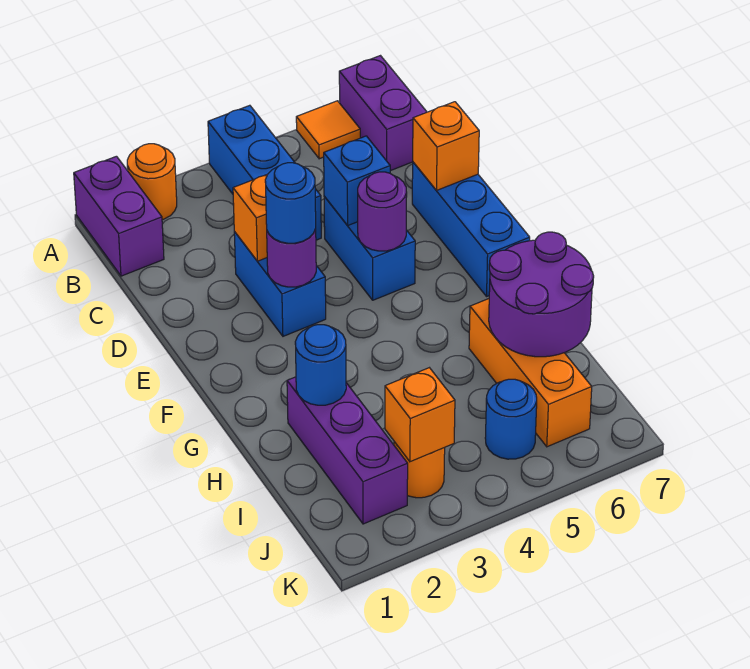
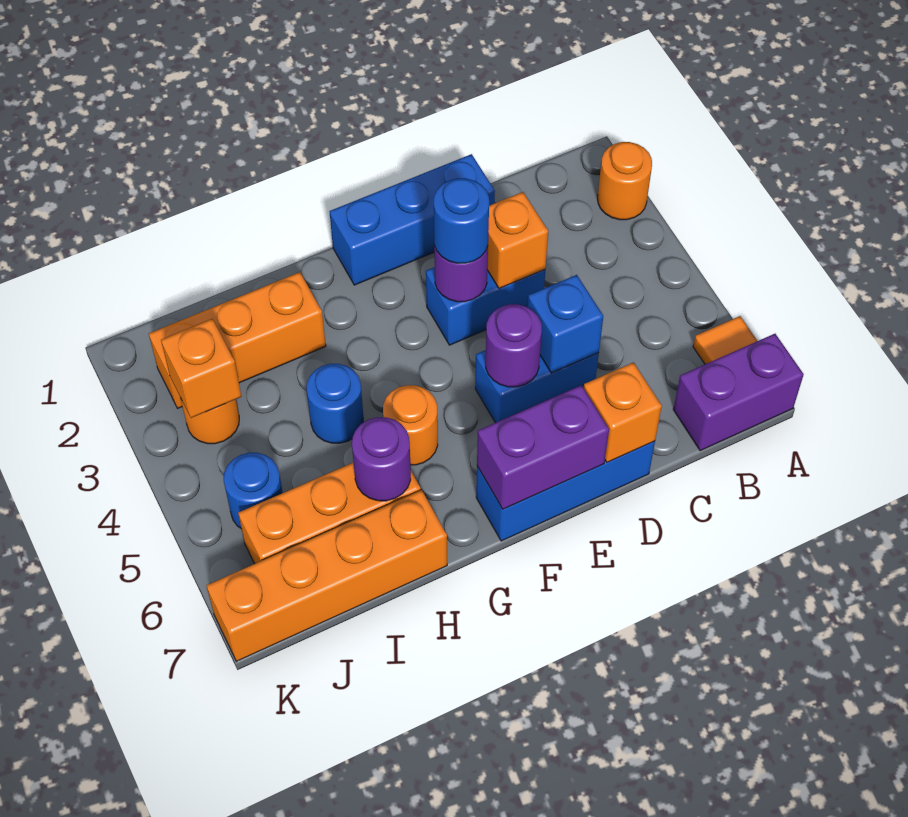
purple 1x2 brick [74,156,164,276] -> purple 1x2 brick moved to [477,385,609,509]
blue 1x3 brick [208,105,321,240] -> blue 1x3 brick moved to [330,154,495,285]
none -> orange 1x1 round brick [383,385,438,465]
purple 1x3 brick [287,377,408,524] -> orange 1x3 brick [149,272,326,408]
blue 1x1 round brick [295,325,346,405] -> blue 1x1 round brick moved to [307,364,363,443]
purple 2x2 round brick [489,232,594,357] -> purple 1x1 round brick [352,417,411,501]
none -> orange 1x4 brick [206,490,447,661]

